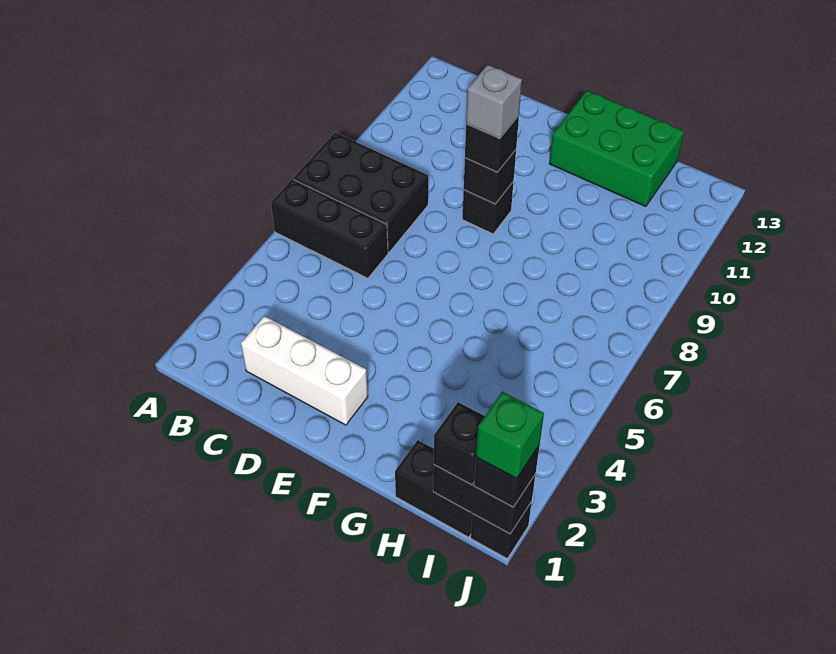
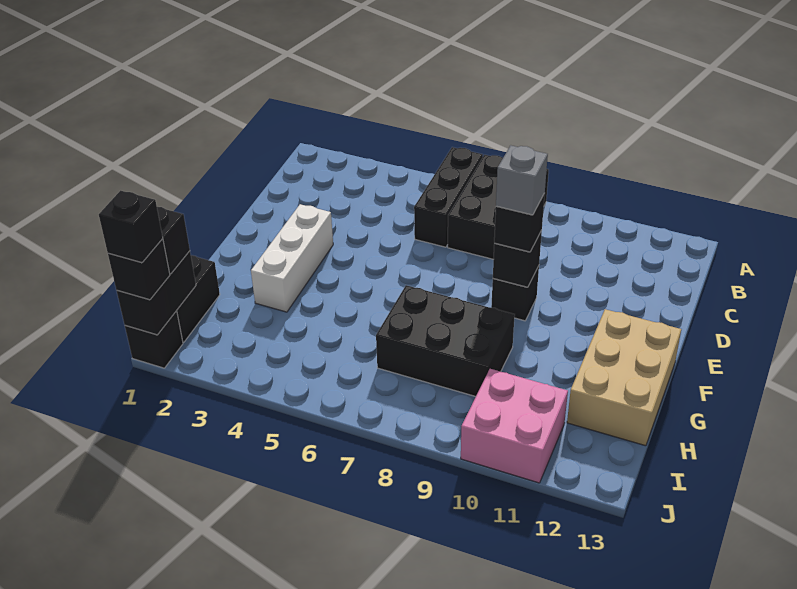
white 1x3 brick [241,316,368,425] -> white 1x3 brick moved to [251,204,333,312]
green 2x3 brick [549,91,684,207] -> tan 2x3 brick [567,309,681,446]
none -> black 2x3 brick [376,285,515,396]
none -> pink 2x2 brick [461,369,568,483]
green 1x1 brick [476,392,544,479] -> black 1x1 brick [99,191,163,263]

